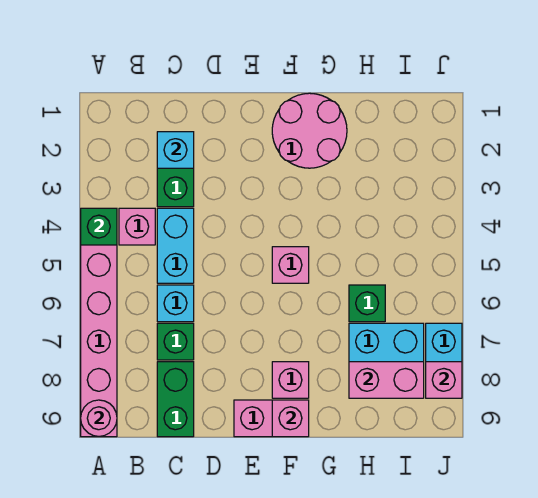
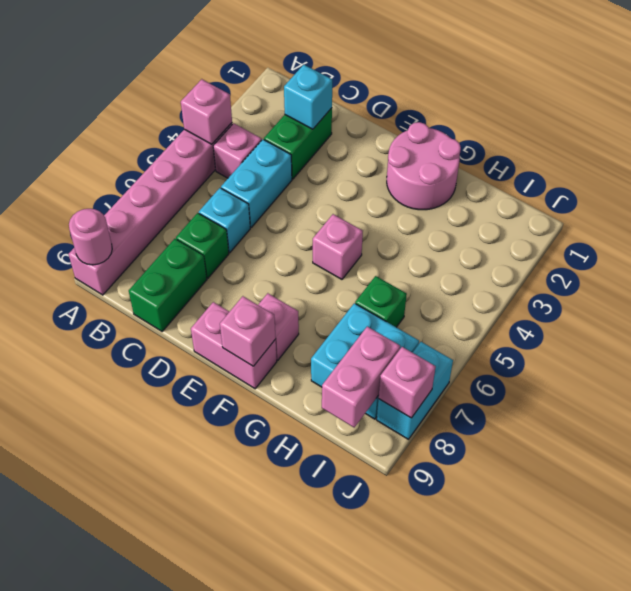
green 1x1 brick [81,208,117,245] -> pink 1x1 brick [181,79,232,144]
pink 1x2 brick [349,362,424,398] -> pink 1x2 brick turned to [322,327,400,427]

